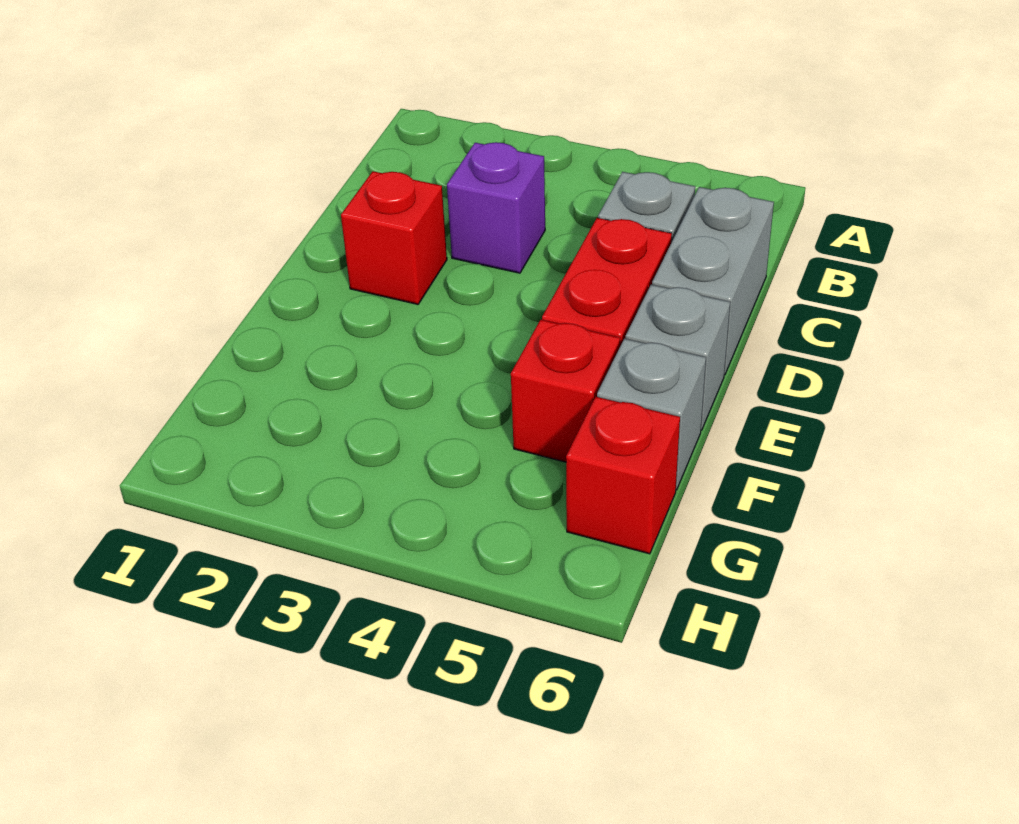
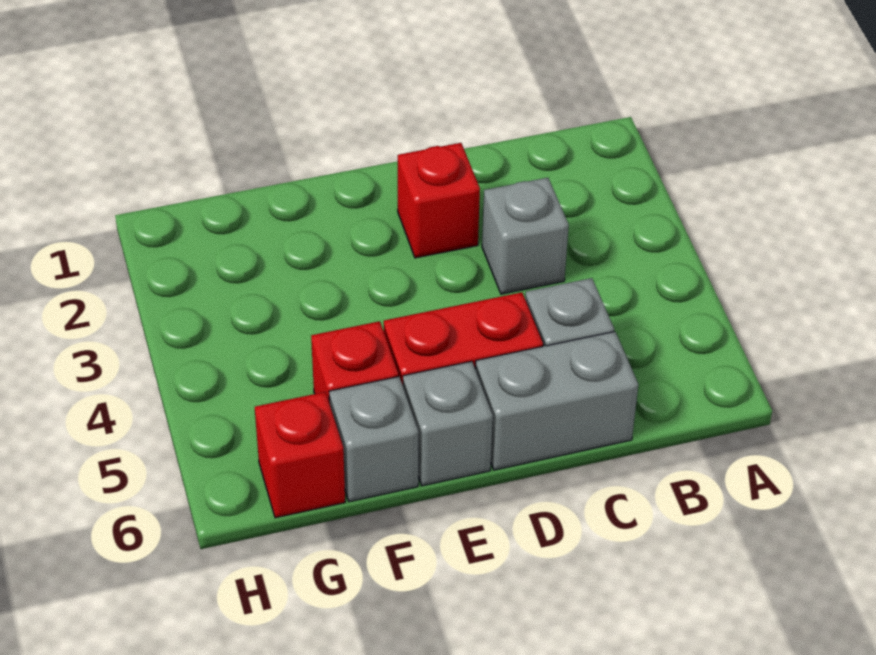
purple 1x1 brick [447,142,545,273] -> grey 1x1 brick [482,178,569,294]

